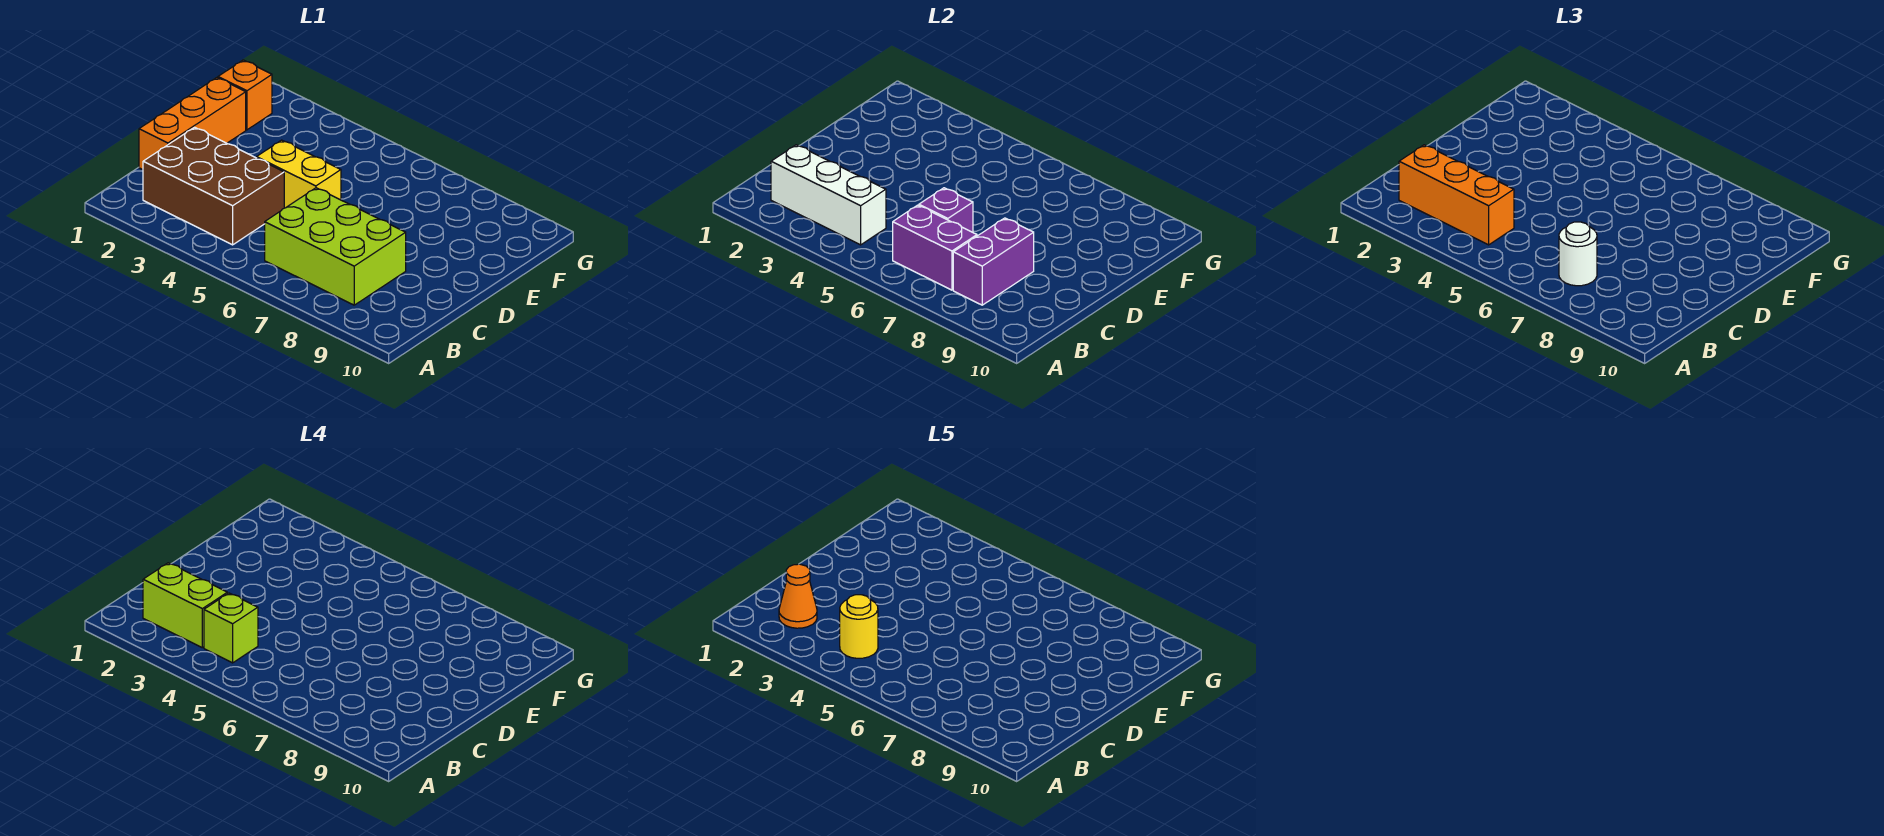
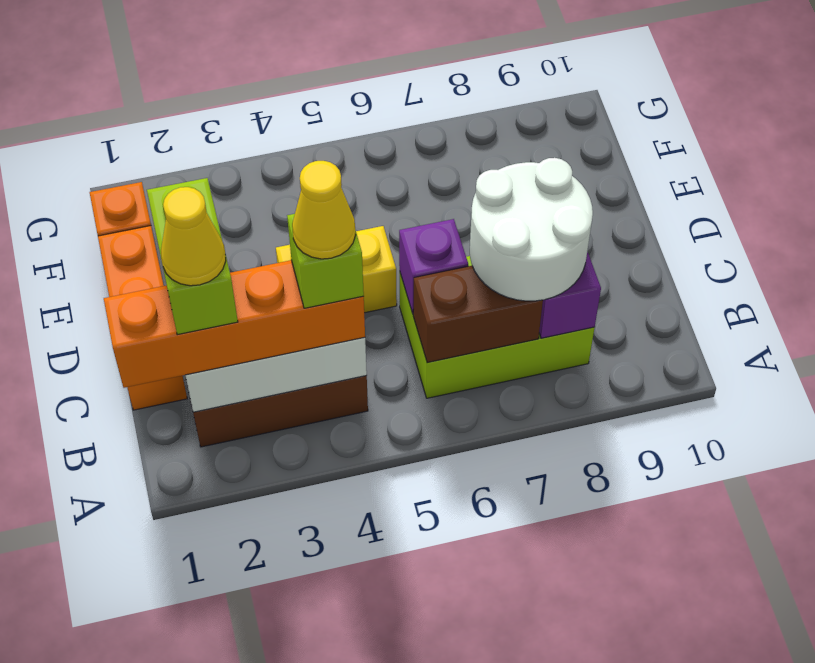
orange 1x3 brick [1399,145,1514,245] -> orange 1x4 brick [104,260,365,388]
lime 1x2 brick [143,563,227,648] -> lime 1x2 brick turned to [147,178,238,335]
orange 1x1 cone [779,564,817,628] -> yellow 1x1 cone [161,187,226,286]
yellow 1x1 round brick [840,595,878,658] -> yellow 1x1 cone [292,161,356,259]
purple 1x2 brick [893,205,977,290] -> brown 1x2 brick [413,266,543,362]
white 1x1 round brick [1559,222,1597,286] -> white 2x2 round brick [470,158,593,301]

